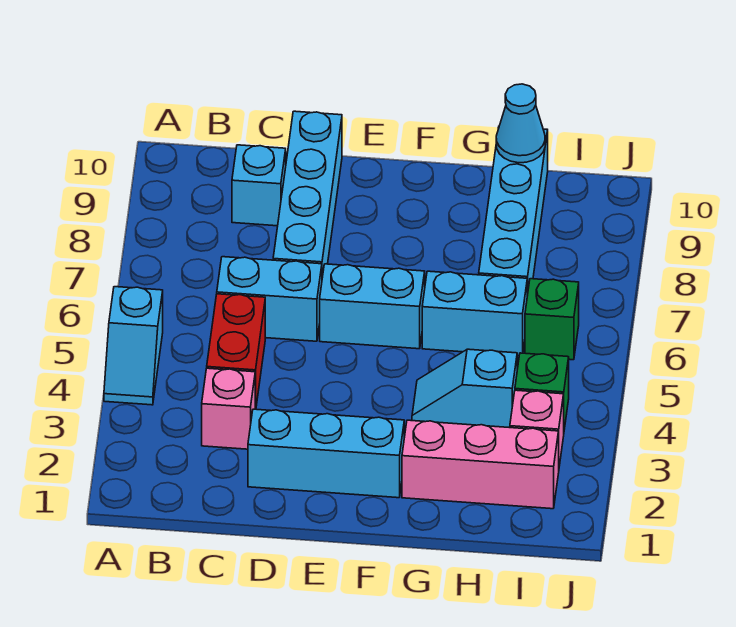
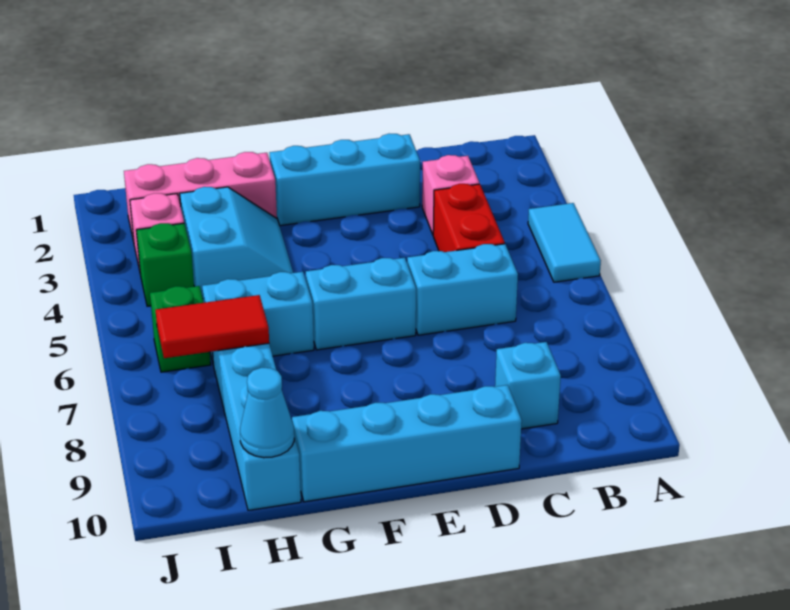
cyan 1x2 slope [104,287,163,405] -> cyan 1x2 tile [528,203,601,282]
cyan 1x4 brick [273,111,342,278] -> cyan 1x4 brick turned to [292,385,522,502]
cyan 1x2 slope [412,349,517,428] -> cyan 2x2 slope [180,187,293,298]
none -> red 1x2 tile [156,295,269,358]

